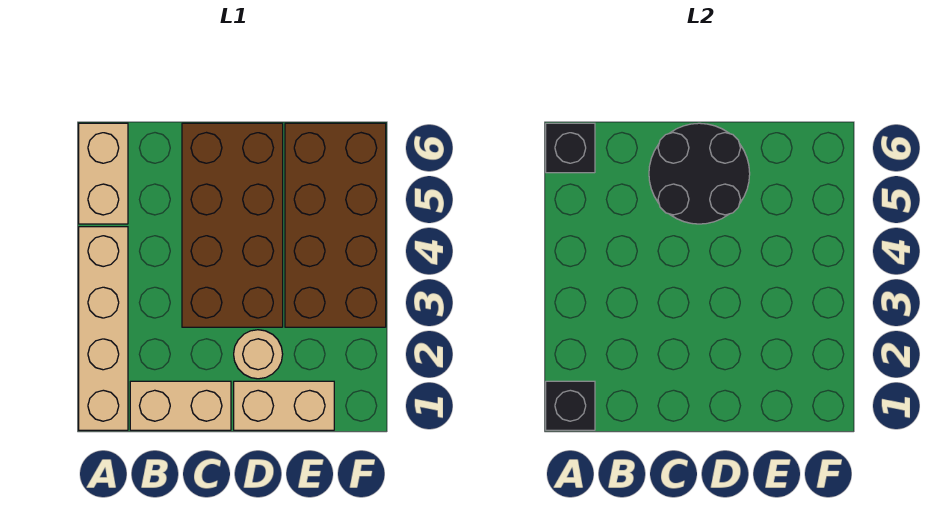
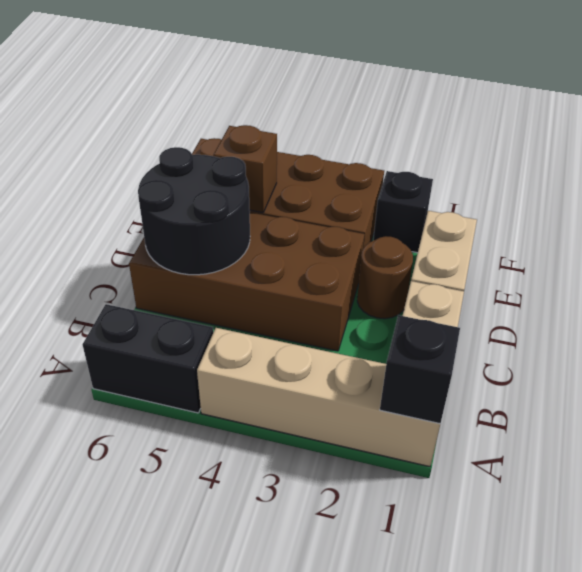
tan 1x2 brick [79,123,128,224] -> black 1x2 brick [83,304,213,413]
black 1x1 brick [546,123,595,173] -> black 1x1 brick moved to [373,171,433,253]
tan 1x1 round brick [234,330,283,379] -> brown 1x1 round brick [357,236,413,319]
none -> brown 1x1 brick [213,125,277,213]

